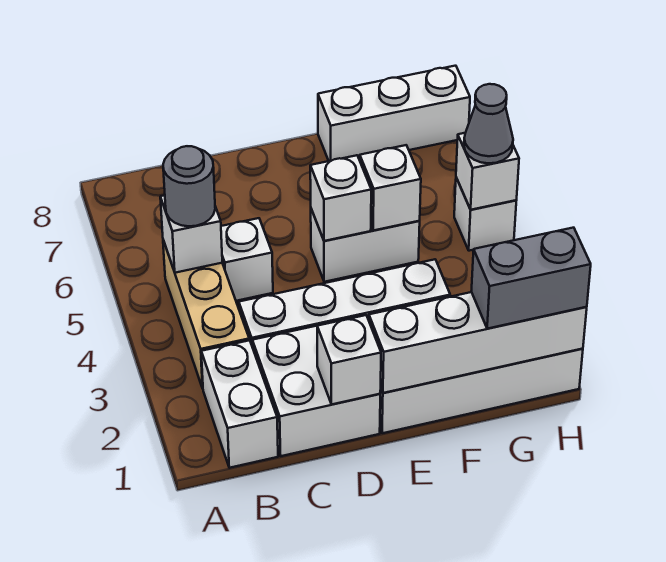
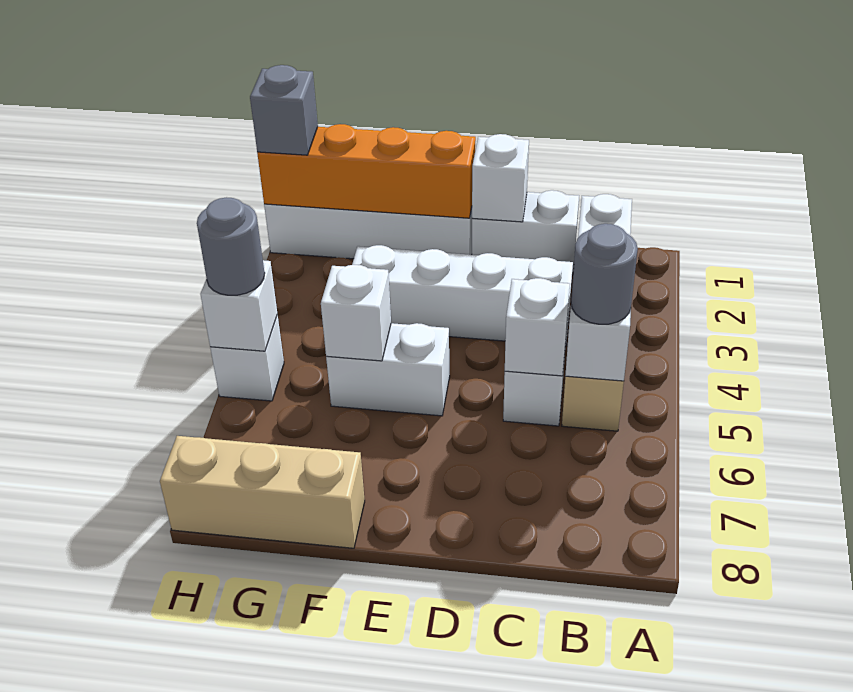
white 2x2 brick [252,326,380,456] -> white 1x2 brick [472,190,579,275]
white 1x4 brick [369,292,587,393] -> orange 1x4 brick [257,124,476,218]
white 1x1 brick [310,155,371,241] -> white 1x1 brick moved to [505,278,570,376]
white 1x3 brick [318,66,470,161] -> tan 1x3 brick [160,436,365,548]
grey 1x2 brick [471,228,591,329] -> grey 1x1 brick [250,65,318,155]
grey 1x1 cone [464,84,513,163] -> grey 1x1 round brick [197,197,265,295]

